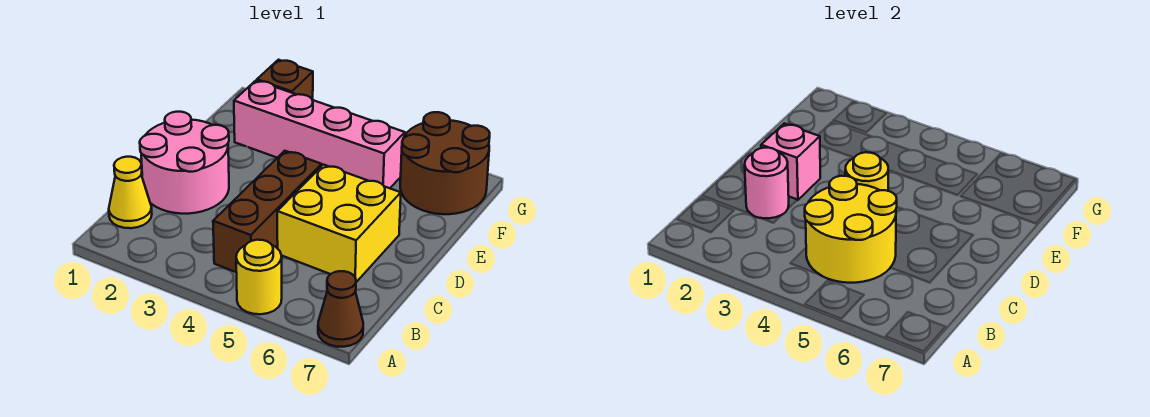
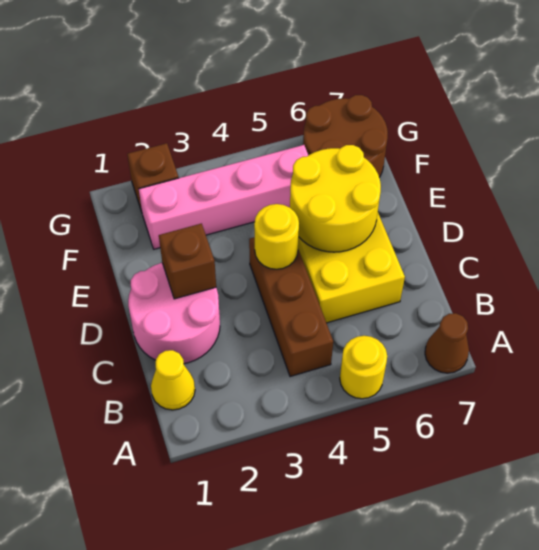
yellow 2x2 round brick [805,176,897,283] -> yellow 2x2 round brick moved to [290,145,381,252]
pink 1x1 round brick [745,148,789,218] -> none
pink 1x1 brick [761,123,820,200] -> brown 1x1 brick [159,224,216,299]

